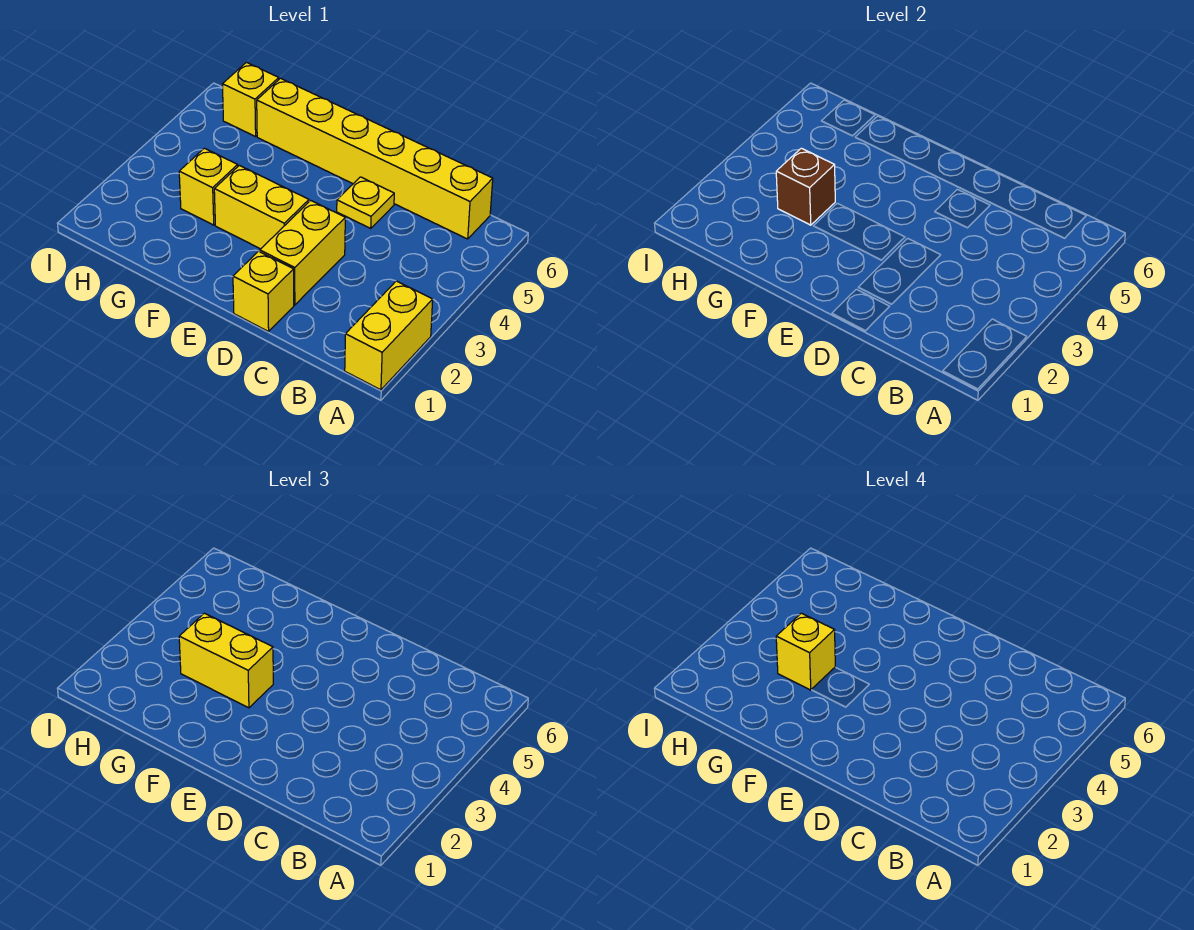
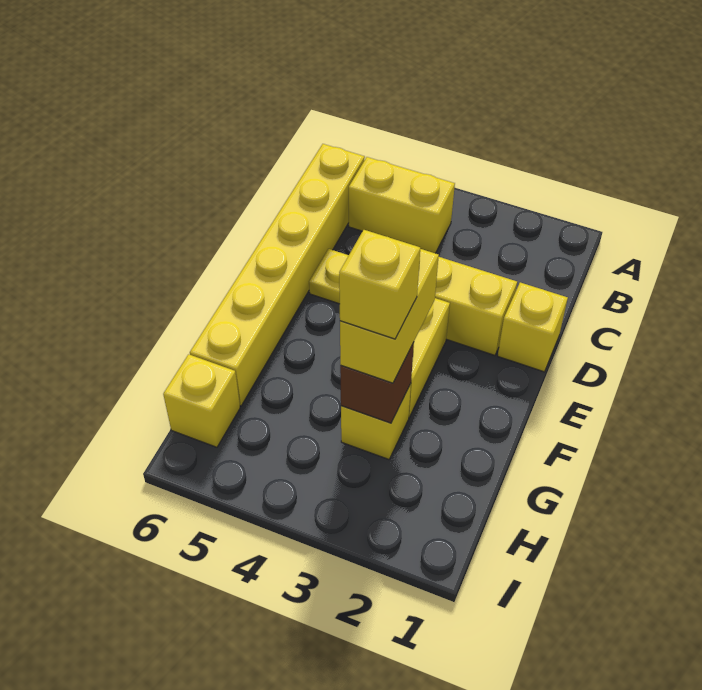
yellow 1x2 brick [345,281,433,390] -> yellow 1x2 brick moved to [349,157,455,253]

